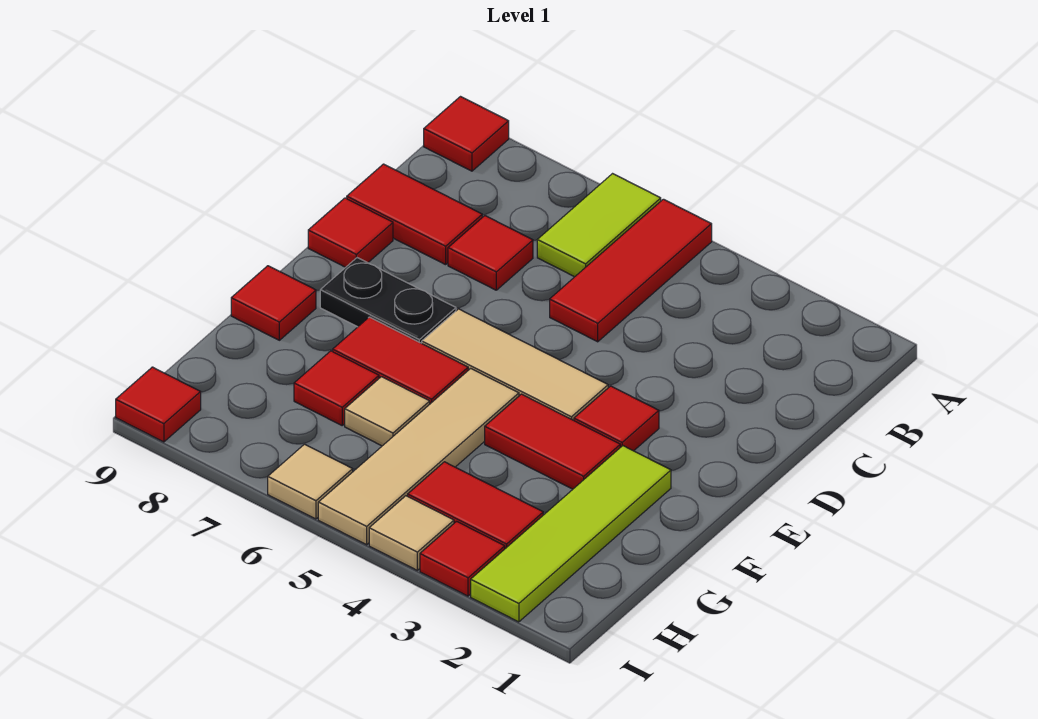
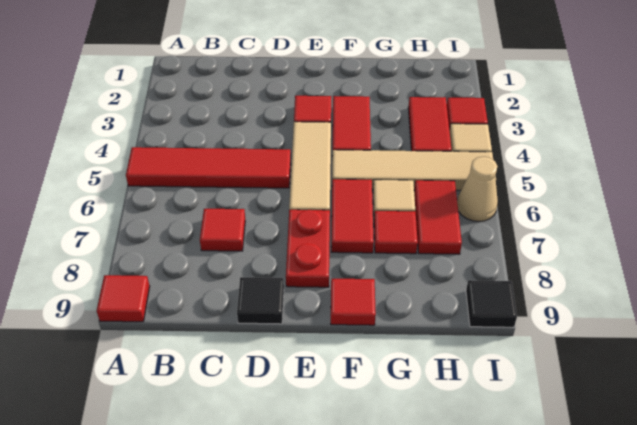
red 1x3 tile [550,199,712,342] -> red 1x4 tile [126,147,291,188]
lime 1x2 tile [537,174,661,277] -> none
red 1x2 tile [347,164,482,265] -> red 1x2 tile moved to [414,180,462,254]
red 1x1 tile [308,198,393,267] -> black 1x1 tile [237,277,284,324]
black 1x2 plate [320,258,456,343] -> red 1x2 plate [286,210,330,287]
lime 1x4 tile [471,446,671,622] -> none
tan 1x1 tile [268,444,353,519] -> tan 1x1 cone [457,157,498,222]
red 1x1 tile [116,367,201,442] -> black 1x1 tile [466,280,517,327]

